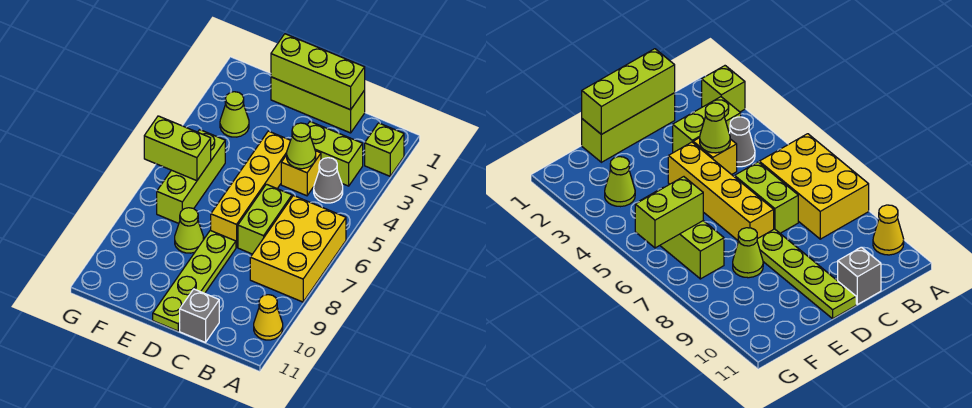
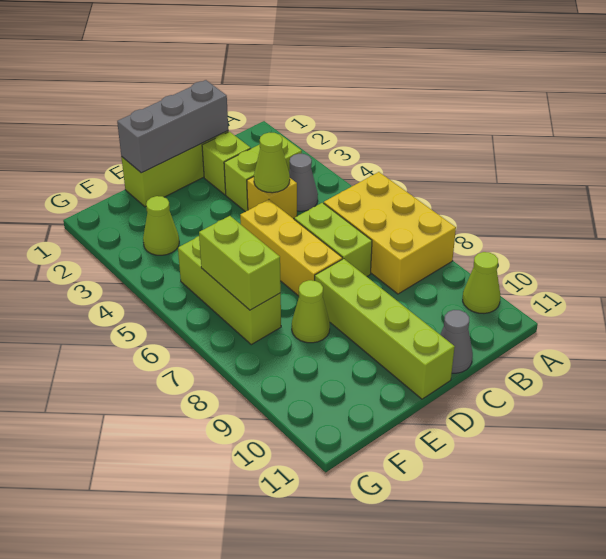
lime 1x1 brick [365,123,404,176] -> lime 1x1 brick moved to [202,132,251,195]
yellow 1x1 cone [254,295,283,340] -> lime 1x1 cone [463,252,500,313]
lime 1x3 brick [271,34,365,110] -> grey 1x3 brick [117,80,228,173]
grey 1x1 brick [180,289,219,342] -> grey 1x1 cone [440,310,473,373]
yellow 1x4 brick [211,131,291,247] -> yellow 1x3 brick [240,200,342,296]
lime 1x4 plate [153,230,236,331] -> lime 1x4 brick [315,259,455,399]
lime 1x2 brick [144,116,211,181] -> lime 1x2 brick turned to [199,216,281,310]

